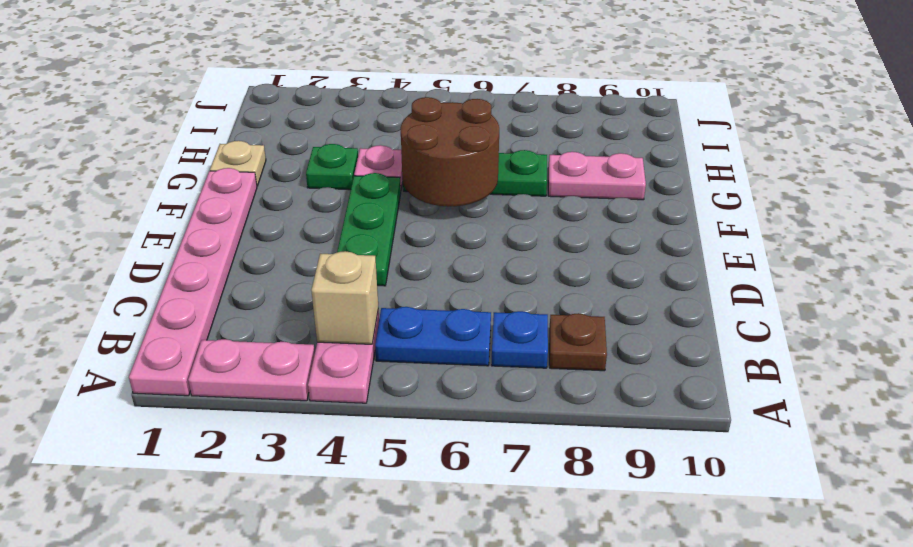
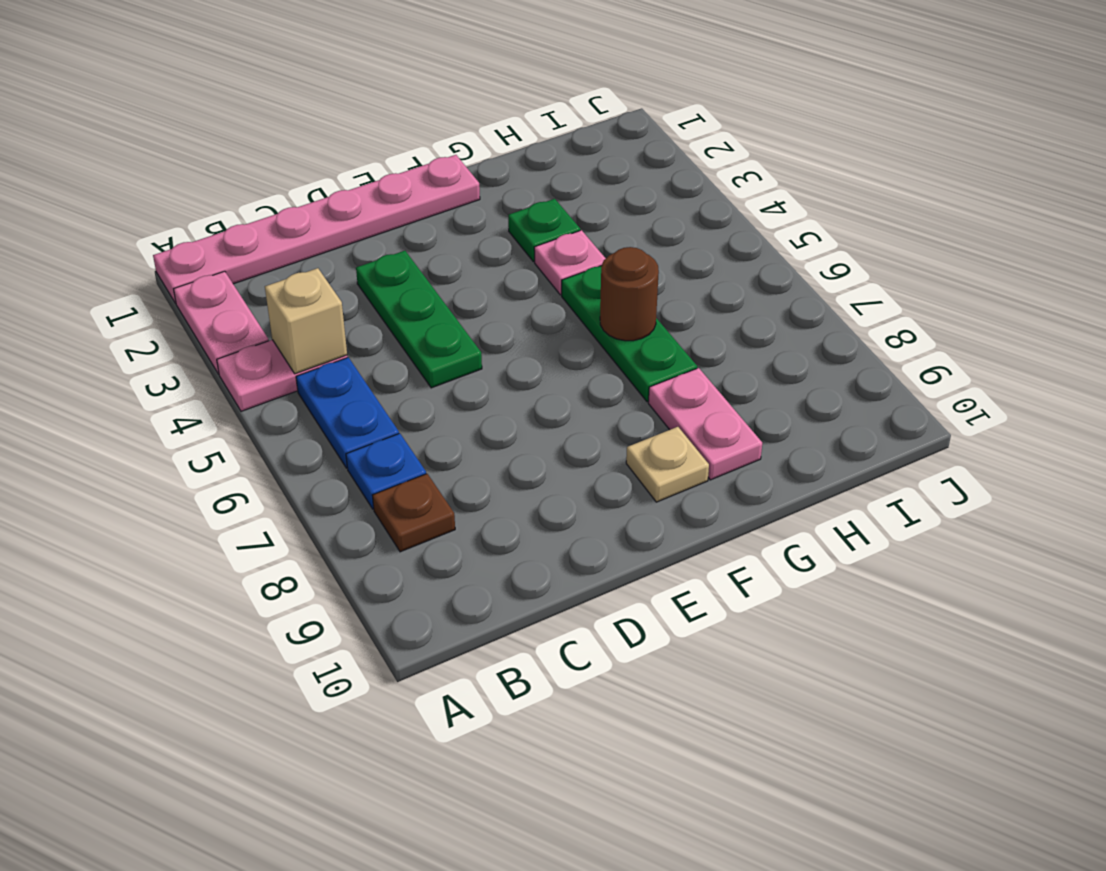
green 1x3 plate [337,173,401,286] -> green 1x3 plate turned to [356,251,482,388]
brown 2x2 round brick [401,97,499,207] -> brown 1x1 round brick [600,247,659,341]
tan 1x1 plate [210,141,266,186] -> tan 1x1 plate moved to [626,427,709,502]

